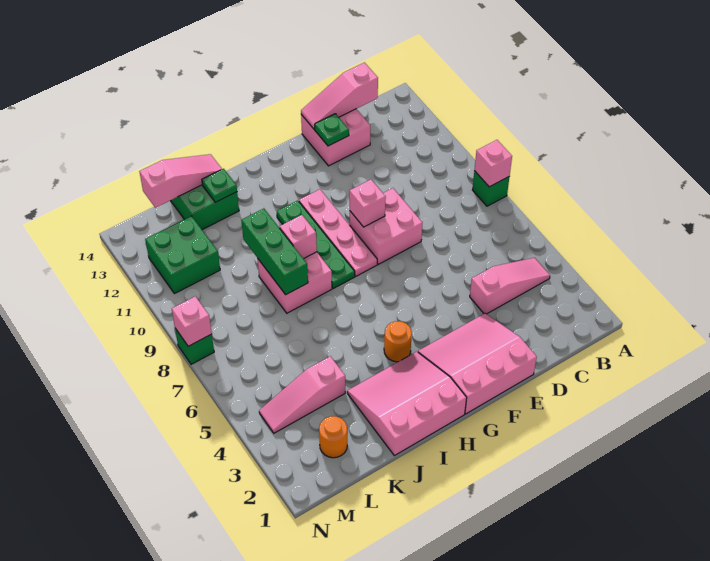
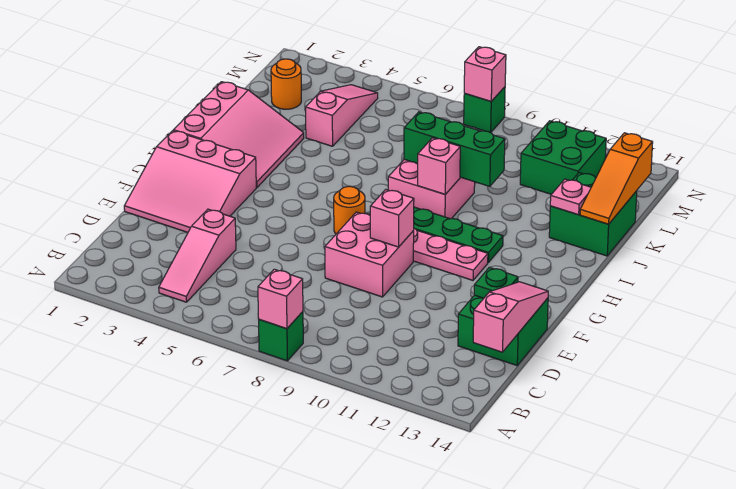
pink 2x2 brick [301,109,370,166] -> green 2x2 brick [458,295,548,365]
pink 3x3 slope [418,313,537,414] -> pink 3x3 slope turned to [124,131,256,232]
orange 1x1 round brick [384,321,412,362] -> orange 1x1 round brick moved to [334,186,365,234]
green 1x1 plate [202,169,237,202] -> pink 1x1 plate [550,179,591,215]
pink 1x3 slope [139,154,222,208] -> orange 1x3 slope [580,133,653,224]

